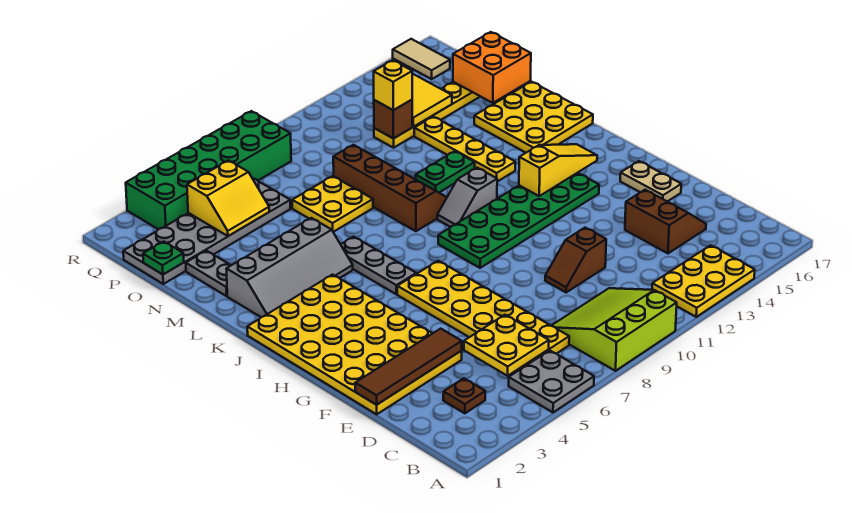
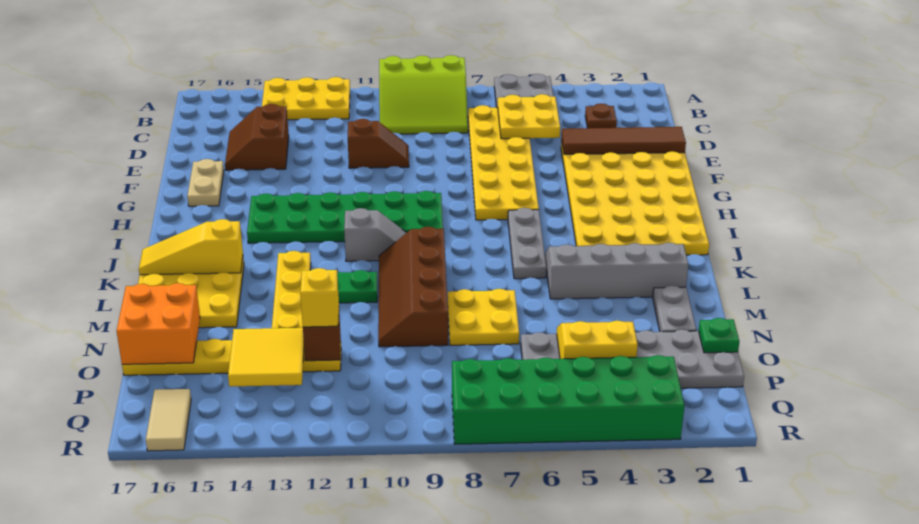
yellow 1x3 slope [519,144,597,196] -> yellow 1x3 slope moved to [139,219,243,275]

